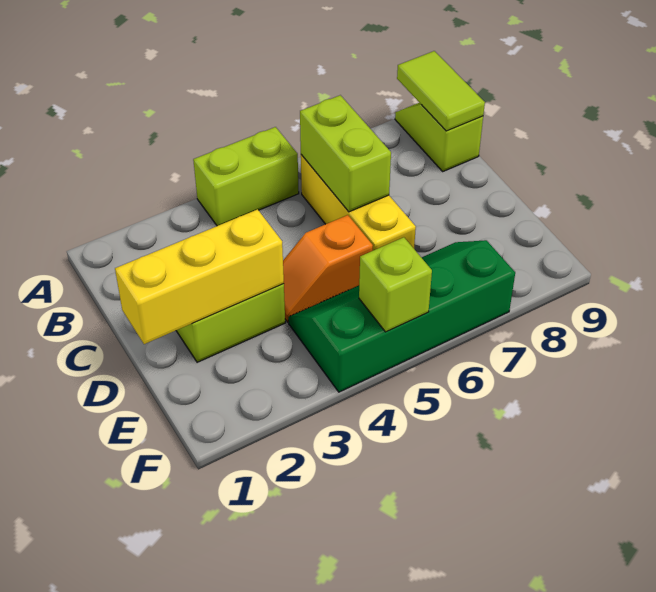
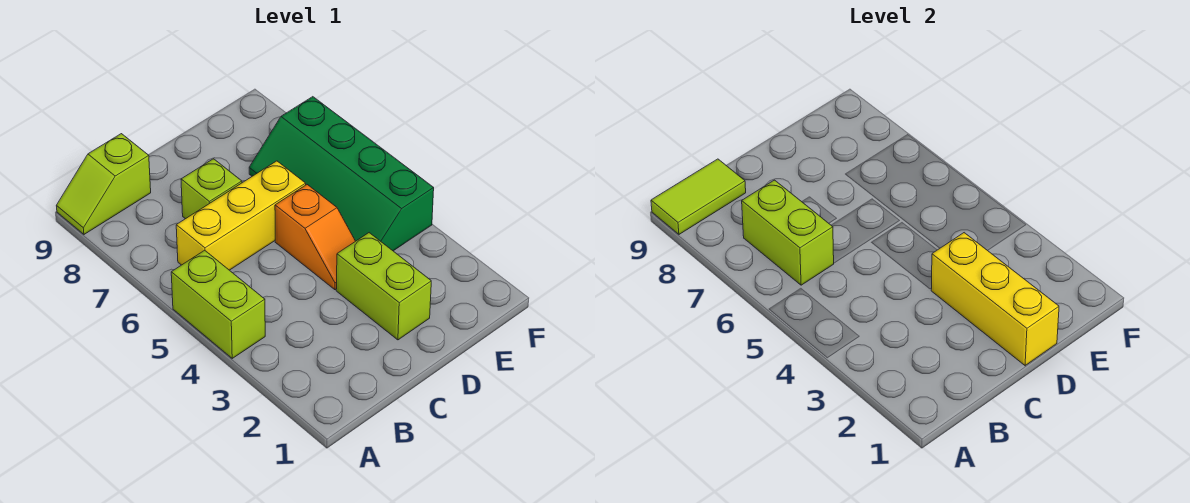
lime 1x2 brick [300,95,391,212] -> lime 1x2 brick turned to [742,180,834,285]
lime 1x1 brick [359,237,432,332] -> lime 1x1 brick moved to [181,159,242,219]

